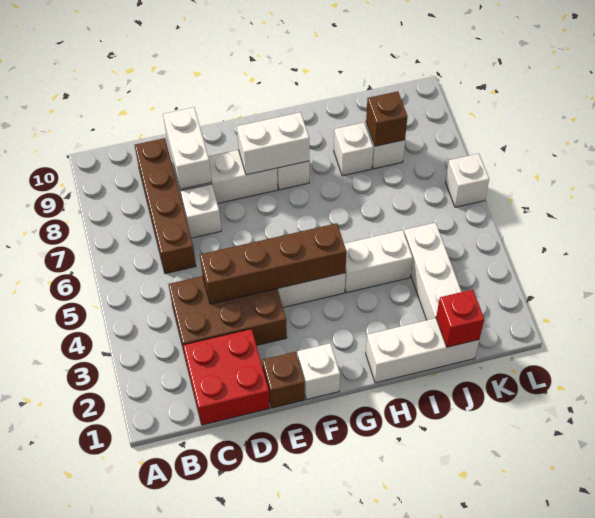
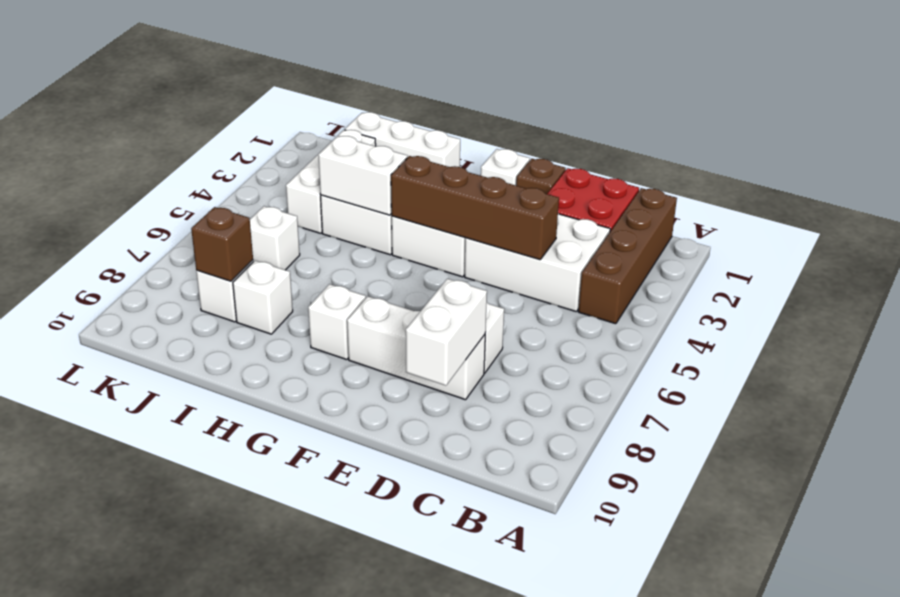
brown 2x3 brick [168,276,287,355] -> white 2x3 brick [465,214,610,312]
brown 1x4 brick [135,138,196,274] -> brown 1x4 brick moved to [578,188,677,324]
white 1x2 brick [237,112,309,175] -> white 1x2 brick moved to [318,136,408,215]
red 1x1 brick [436,290,484,347] -> none
white 1x1 brick [445,154,489,207] -> white 1x1 brick moved to [250,206,300,270]

